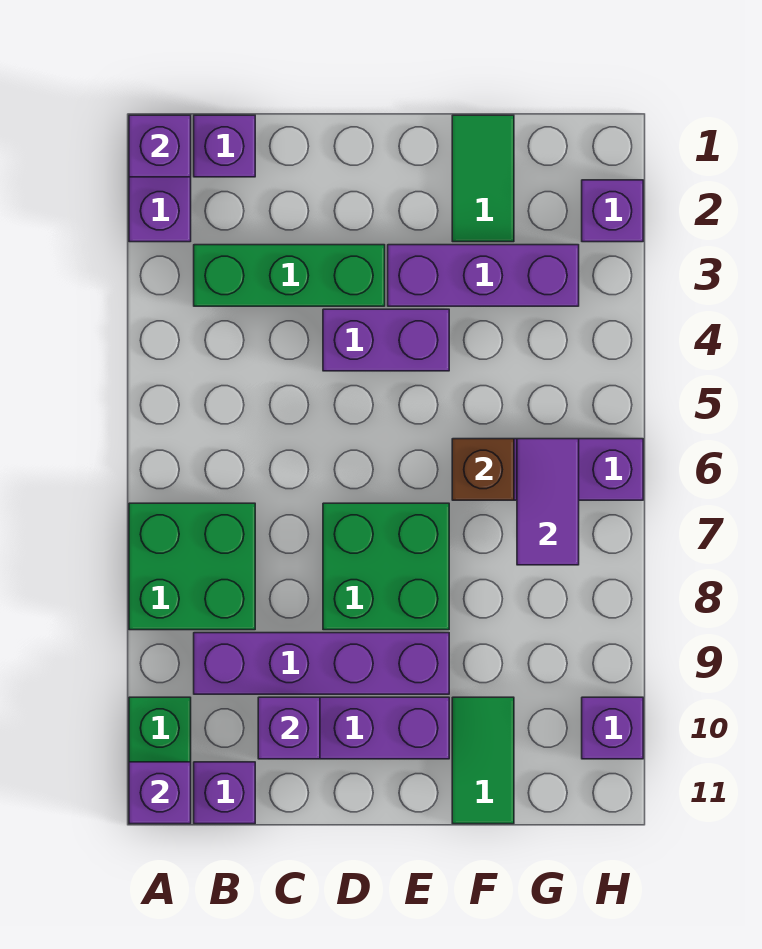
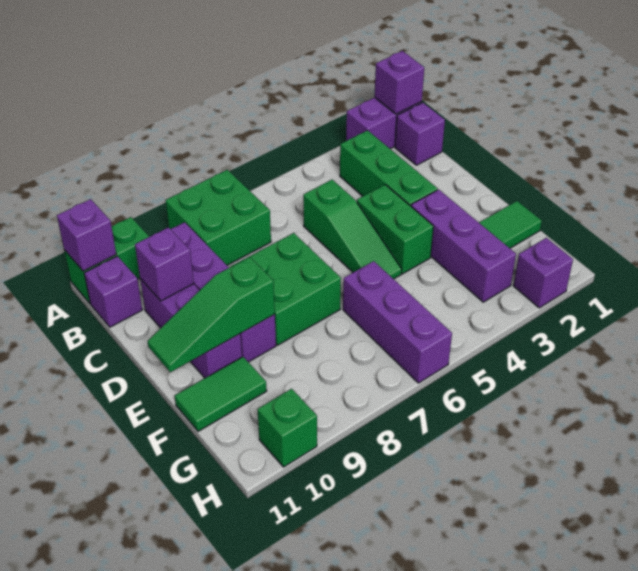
none -> green 1x3 slope [303,180,402,279]
purple 1x2 brick [323,309,449,371] -> green 1x2 brick [357,185,434,274]
none -> green 1x3 slope [148,257,275,372]
brown 1x1 brick [452,439,514,500] -> none
purple 1x2 tile [517,439,579,565] -> none
purple 1x1 brick [582,697,643,759] -> green 1x1 brick [257,389,317,467]

